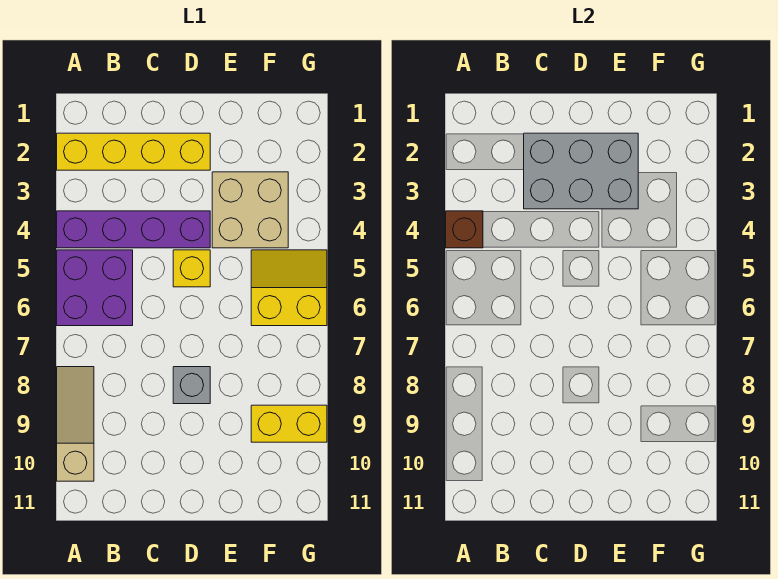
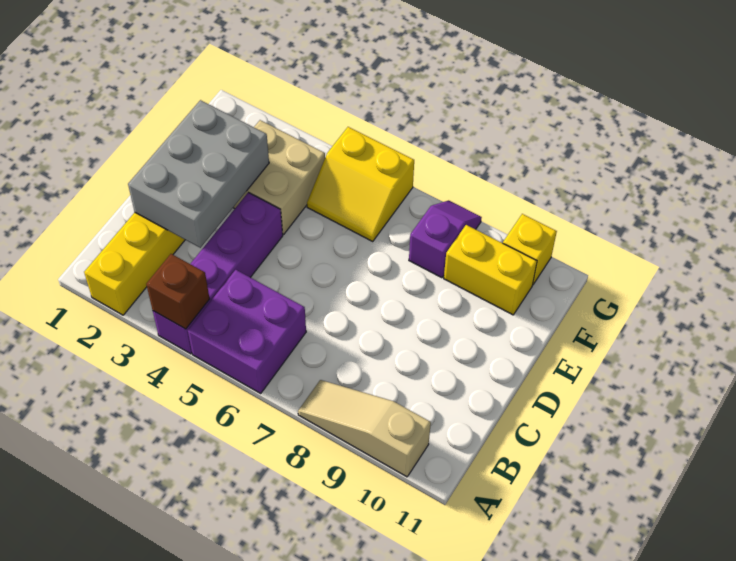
yellow 1x1 brick [173,250,210,287] -> yellow 1x1 brick moved to [503,214,557,284]
grey 1x1 brick [173,367,210,404] -> none
yellow 2x2 slope [251,250,327,326] -> yellow 2x2 slope turned to [307,127,414,241]
none -> purple 1x2 slope [409,200,482,278]
yellow 1x2 brick [251,405,327,442] -> yellow 1x2 brick turned to [444,225,537,315]

